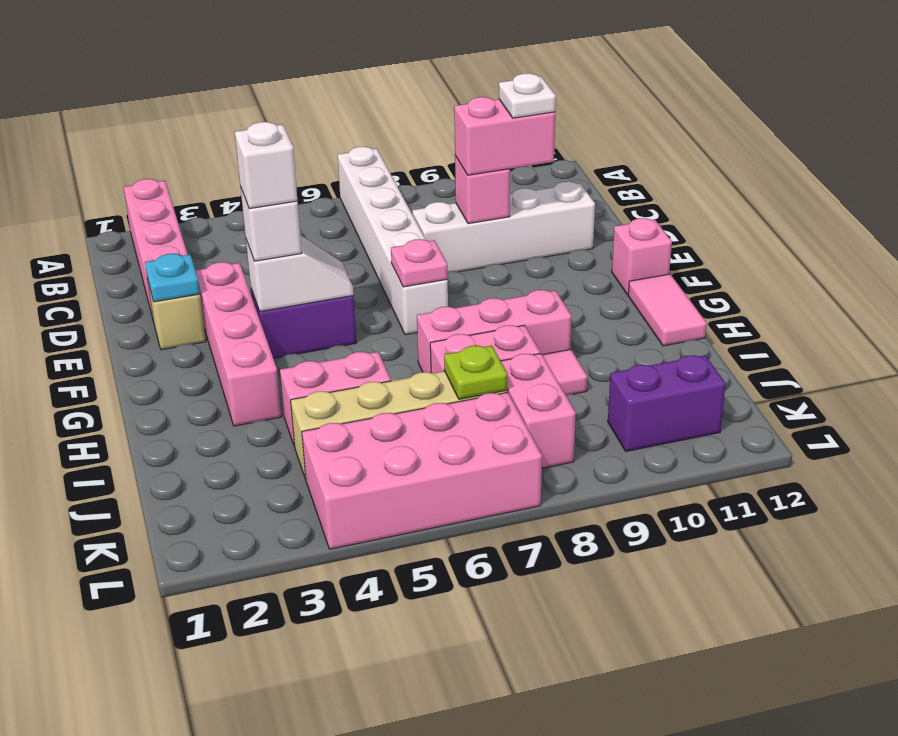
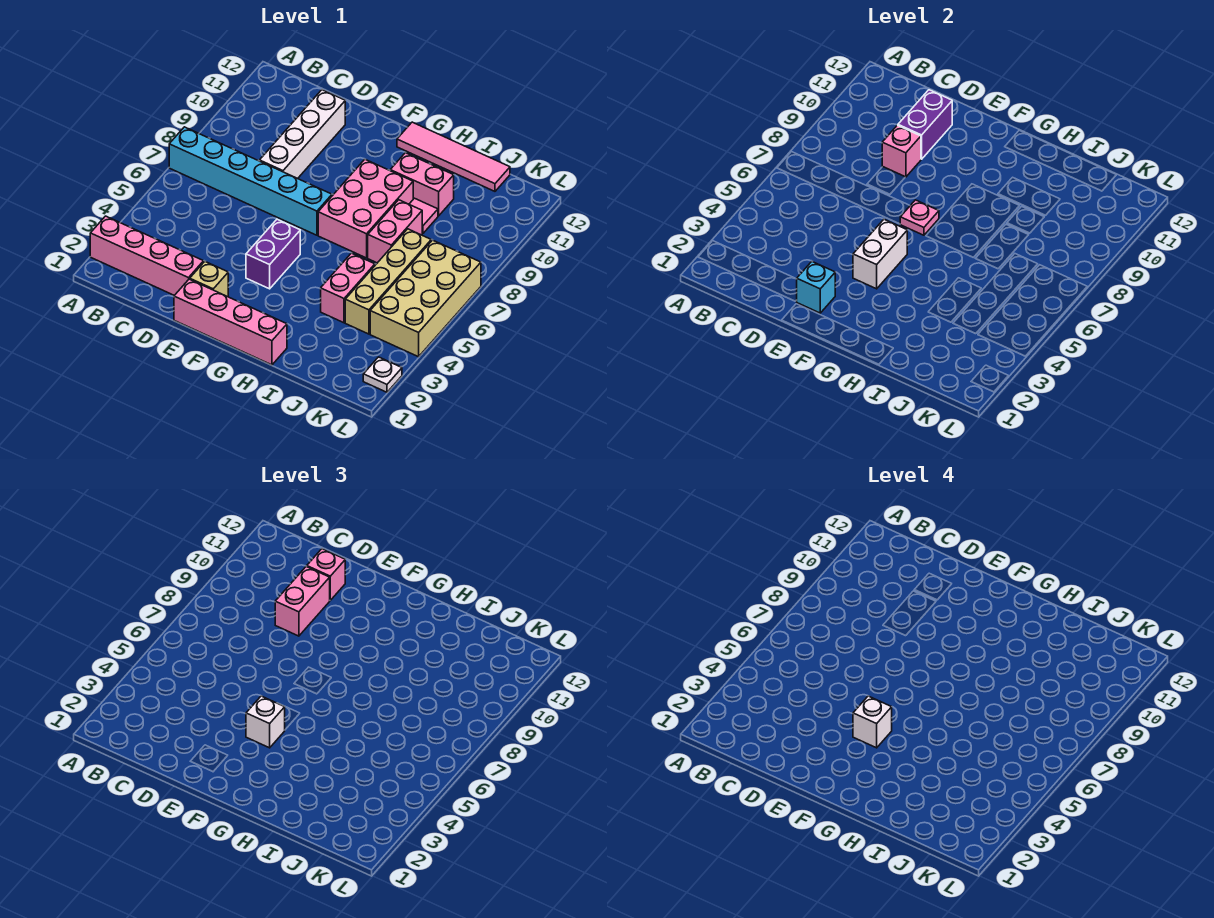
white 1x6 brick [338,147,448,335] -> cyan 1x6 brick [169,127,332,235]
white 1x1 plate [499,73,556,118] -> white 1x1 plate moved to [363,357,402,392]
cyan 1x1 plate [145,254,200,302] -> cyan 1x1 brick [797,262,835,313]
pink 1x4 brick [196,262,281,426] -> pink 1x4 brick moved to [174,279,287,365]
white 1x2 slope [246,235,354,312] -> white 1x2 brick [853,219,907,289]
pink 1x1 brick [612,218,672,295] -> pink 1x1 brick moved to [307,549,345,600]
pink 1x2 tile [628,274,707,346] -> pink 1x4 tile [397,122,510,191]
pink 1x3 brick [417,290,571,373] -> pink 2x3 brick [318,159,413,258]
lime 1x1 plate [444,346,507,399] -> none
pink 1x2 brick [501,353,576,468] -> pink 1x2 brick moved to [390,153,454,216]
pink 2x4 brick [302,392,542,549] -> tan 2x4 brick [370,240,481,357]
purple 1x2 brick [608,355,726,451] -> purple 1x2 brick moved to [898,90,952,159]

